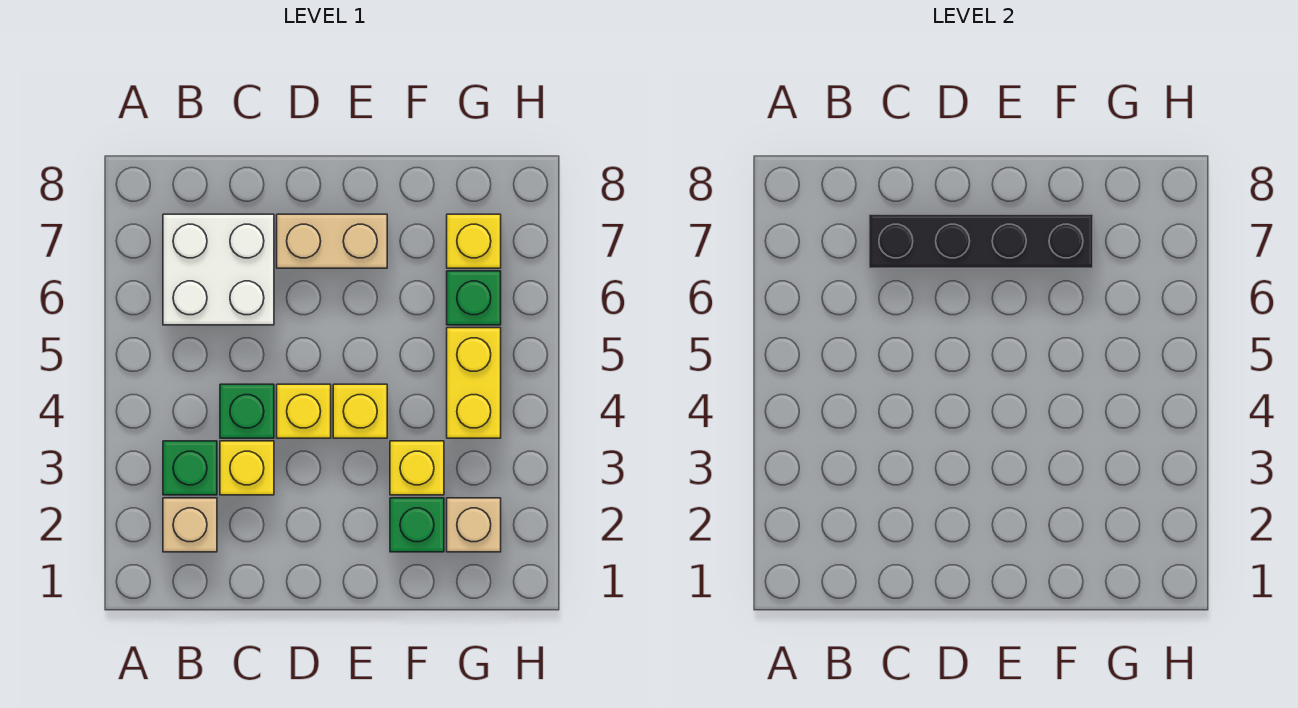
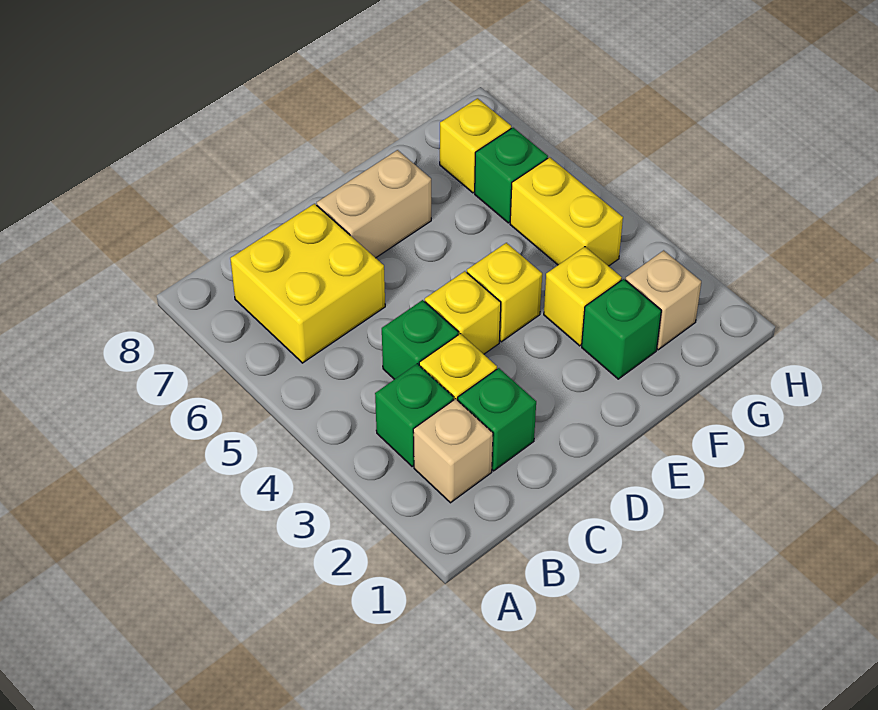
white 2x2 brick [163,214,274,325] -> yellow 2x2 brick [230,204,385,363]
none -> green 1x1 brick [458,368,536,471]
black 1x4 brick [869,214,1093,268] -> none

